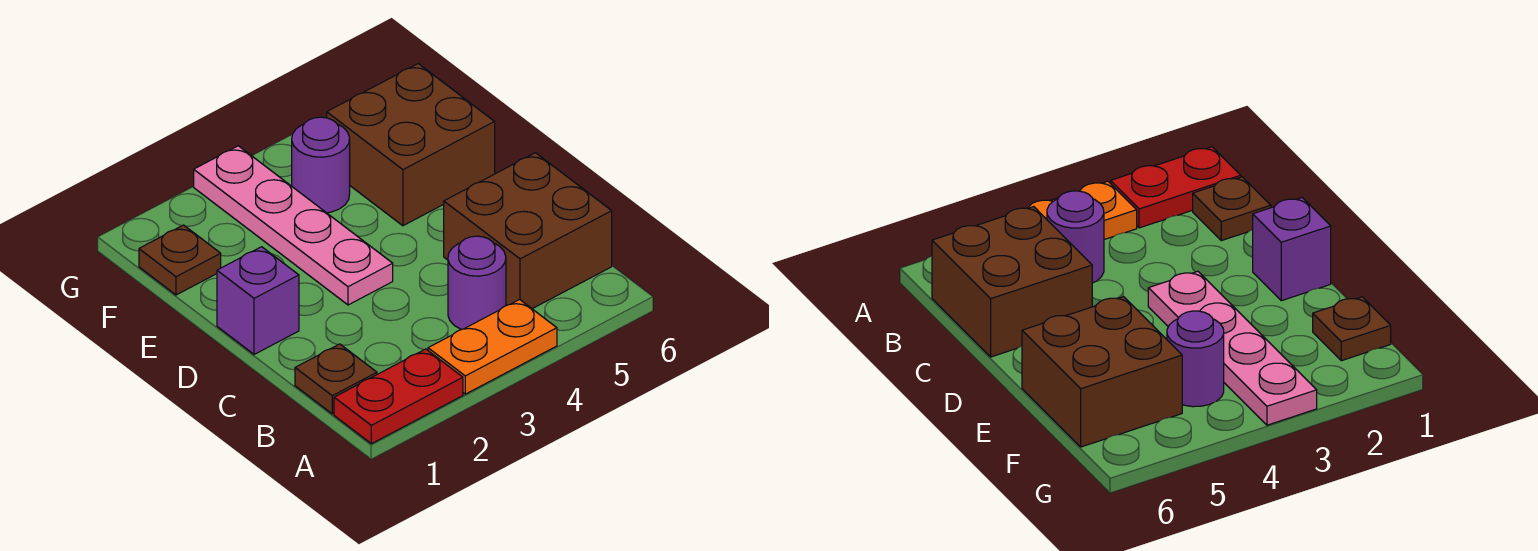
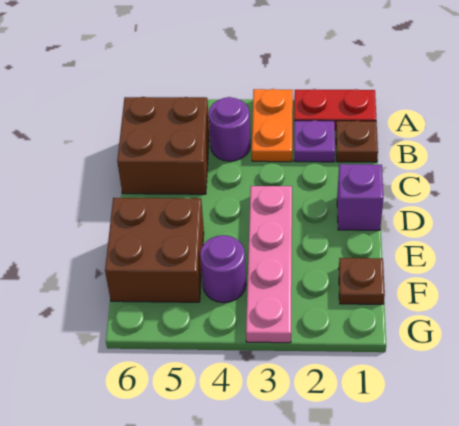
orange 1x2 plate [428,300,557,394] -> orange 1x2 plate turned to [252,89,293,162]
none -> purple 1x1 plate [294,120,335,162]

